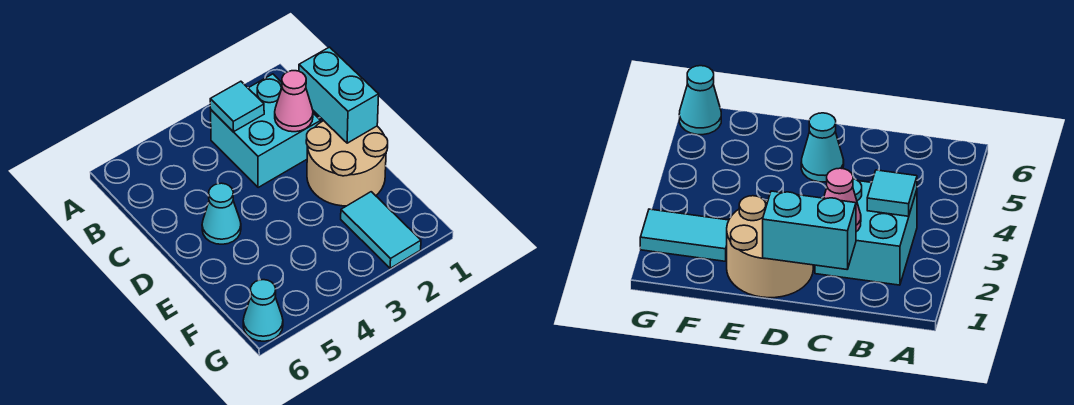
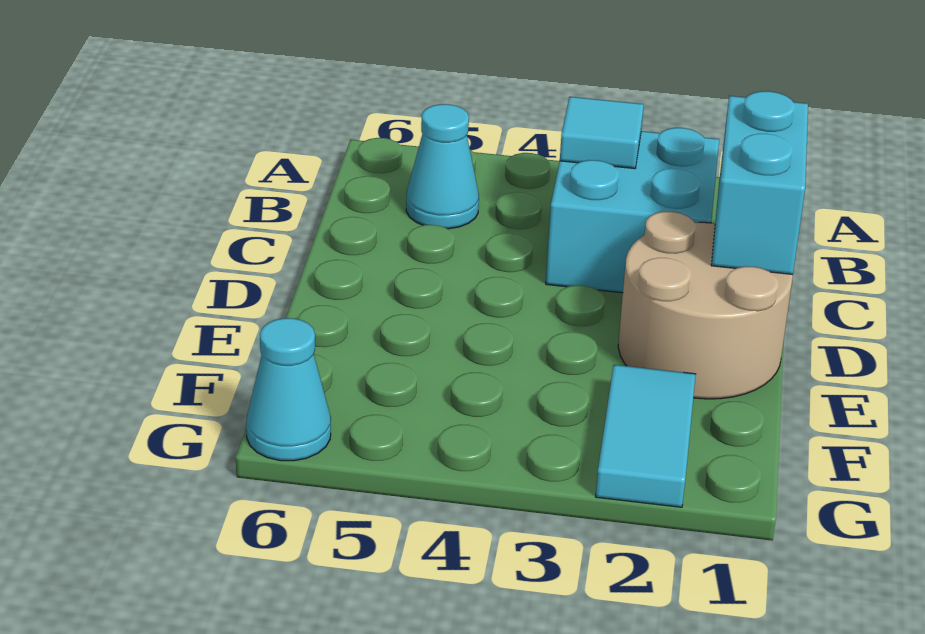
pink 1x1 cone [275,71,313,132] -> none
cyan 1x1 cone [202,183,241,244] -> cyan 1x1 cone moved to [406,104,479,229]

